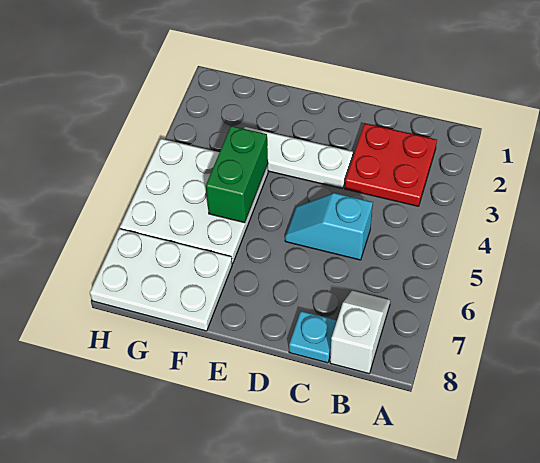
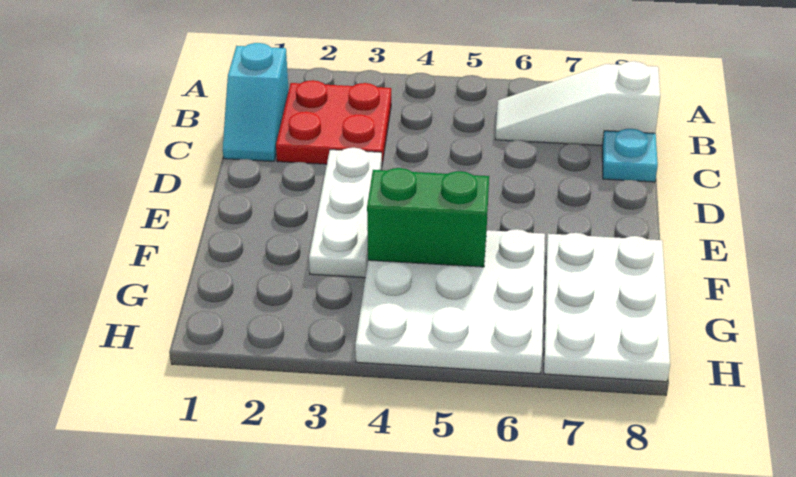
white 1x2 slope [330,291,390,374] -> white 1x3 slope [495,61,660,146]
cyan 1x2 slope [285,193,373,260] -> cyan 1x2 slope moved to [223,43,289,161]

